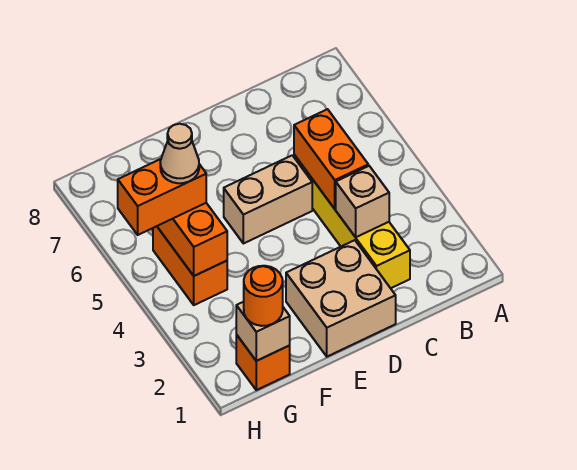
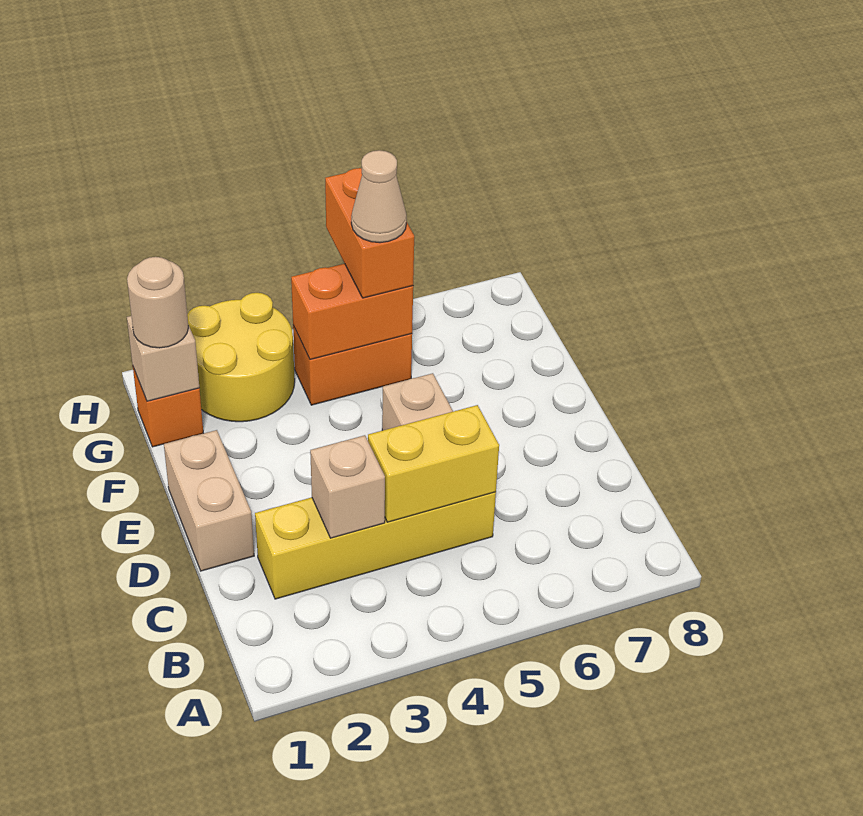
orange 1x2 brick [294,109,368,209] -> yellow 1x2 brick [368,405,499,522]
tan 2x2 brick [286,240,396,357] -> tan 1x2 brick [164,430,254,571]
orange 1x1 round brick [244,266,283,326] -> tan 1x1 round brick [127,257,188,348]
none -> yellow 2x2 round brick [187,293,295,422]

